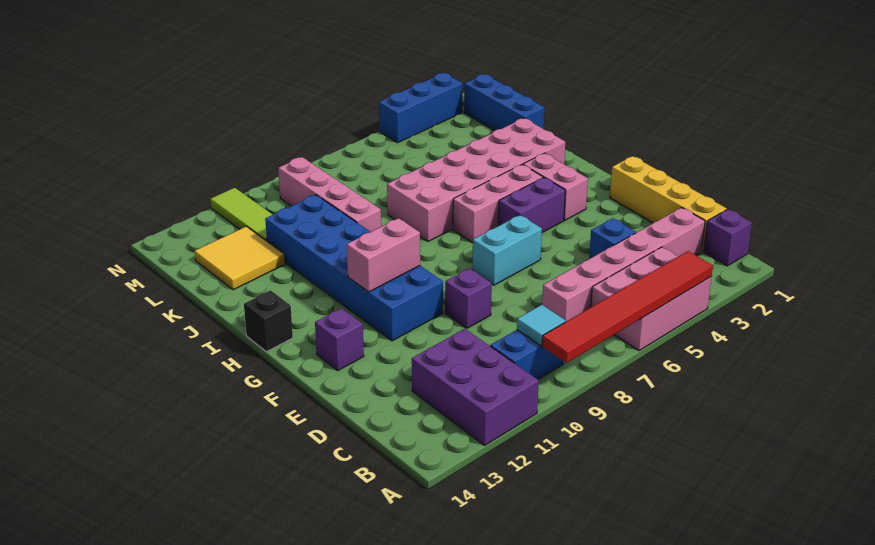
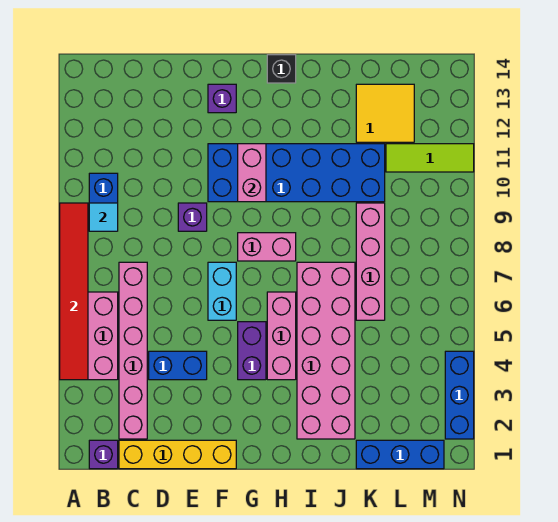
purple 2x3 brick [412,329,539,445] -> none
blue 1x1 brick [589,218,636,259] -> blue 1x2 brick [149,351,207,380]
pink 1x2 brick [523,153,588,220] -> pink 1x2 brick moved to [238,233,296,261]
pink 1x4 brick [278,157,381,232] -> pink 1x4 brick turned to [356,203,385,320]

